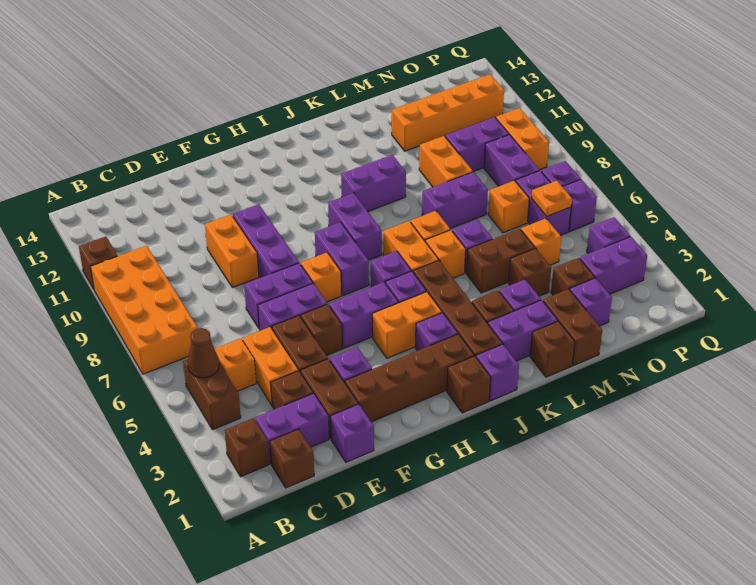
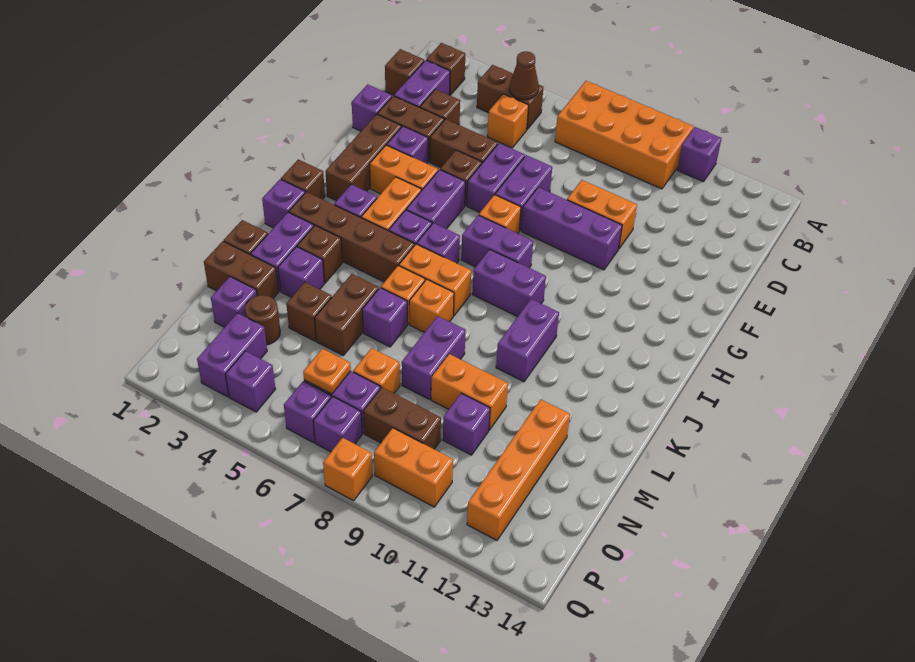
brown 1x1 brick [79,237,118,289] -> purple 1x1 brick [677,127,722,182]
orange 1x2 brick [243,327,298,405] -> orange 1x2 brick moved to [370,145,438,194]
brown 1x4 brick [345,334,474,422] -> brown 1x3 brick [325,114,402,201]
brown 1x1 brick [551,258,595,295] -> brown 1x1 round brick [245,295,280,345]
orange 1x1 brick [521,218,561,265] -> orange 1x1 brick moved to [323,438,373,501]
purple 1x2 brick [445,117,509,172] -> purple 1x1 brick [443,393,490,455]
purple 1x2 brick [484,135,539,186] -> brown 1x2 brick [363,387,441,449]

